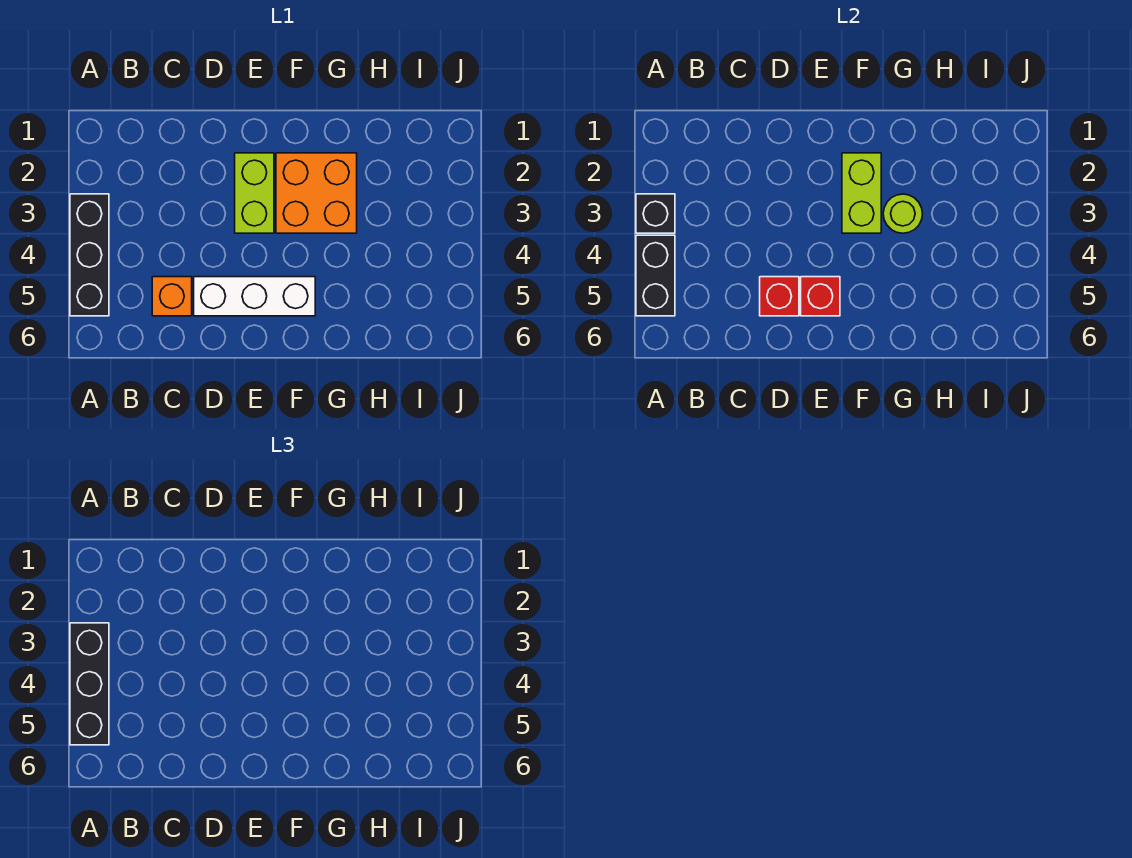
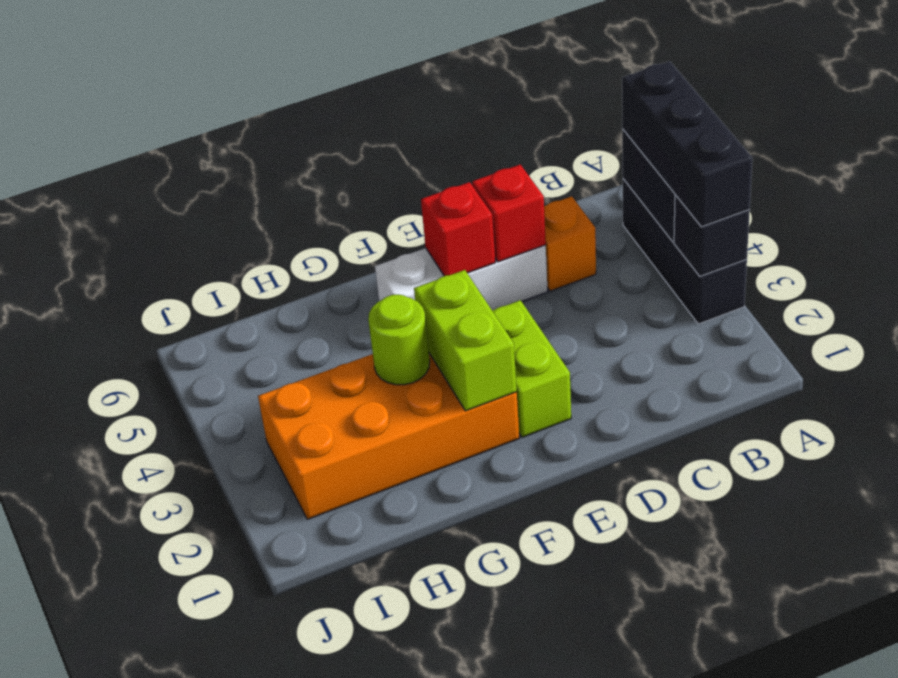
orange 2x2 brick [276,153,357,233] -> orange 2x4 brick [258,353,519,519]

